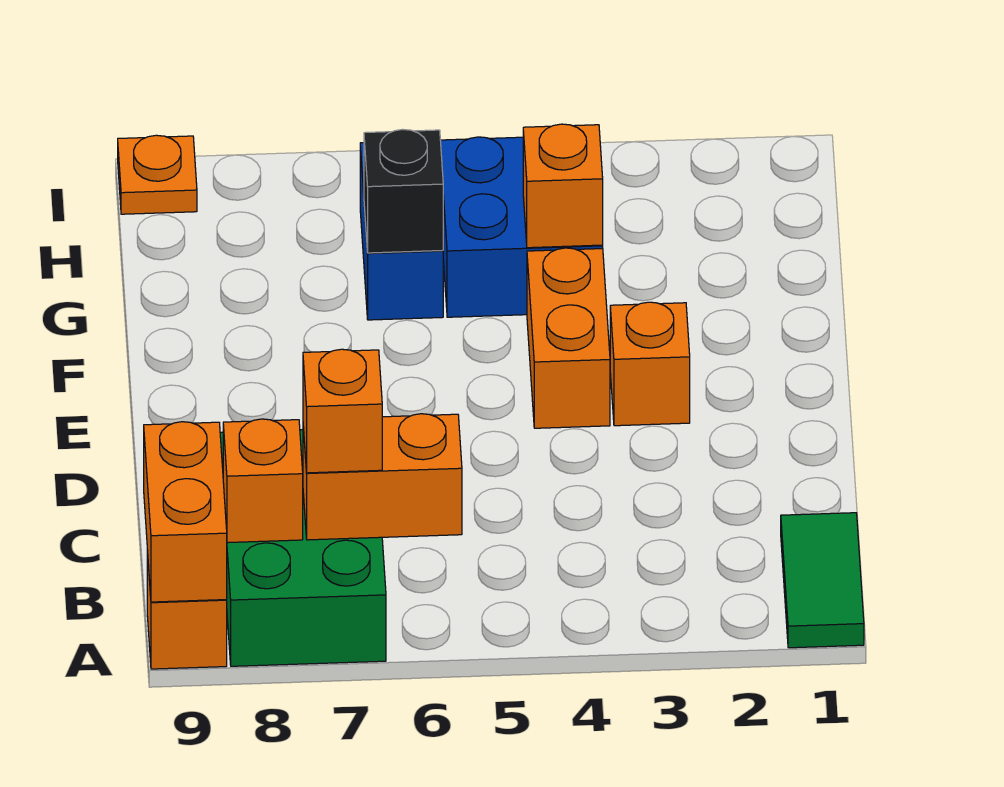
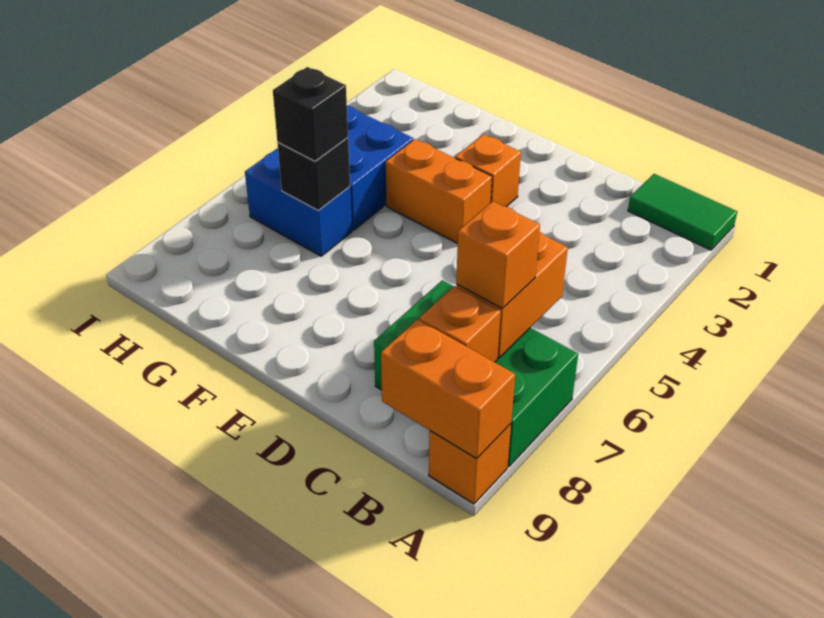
orange 1x1 brick [523,124,603,248] -> none
none -> black 1x1 brick [273,67,348,161]
orange 1x1 plate [118,135,197,214] -> none

